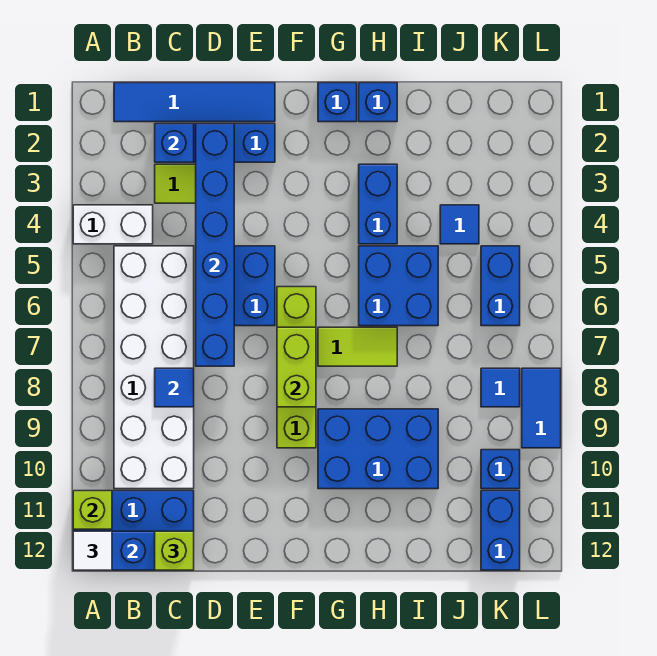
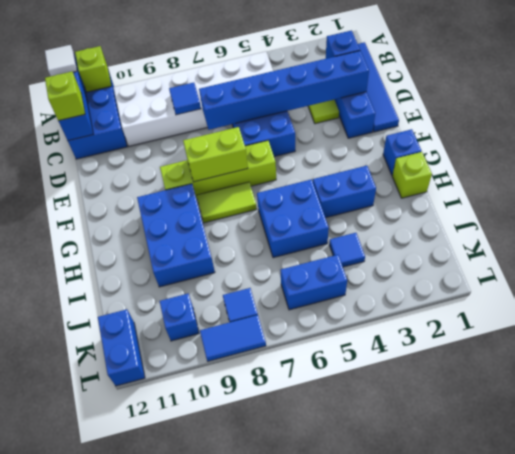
white 1x2 brick [73,205,153,244] -> none
lime 1x2 tile [318,327,397,366] -> lime 1x2 tile turned to [196,182,257,223]
blue 1x1 brick [359,83,397,122] -> lime 1x1 brick [392,152,432,198]
blue 1x2 brick [481,491,520,570] -> blue 1x2 brick turned to [98,309,145,386]

